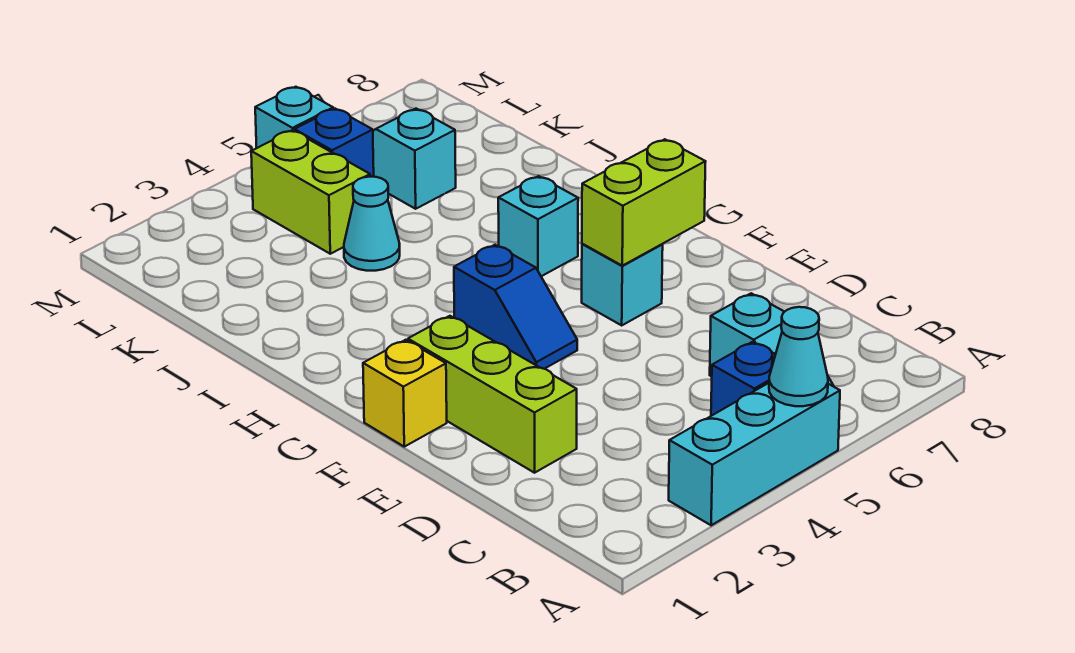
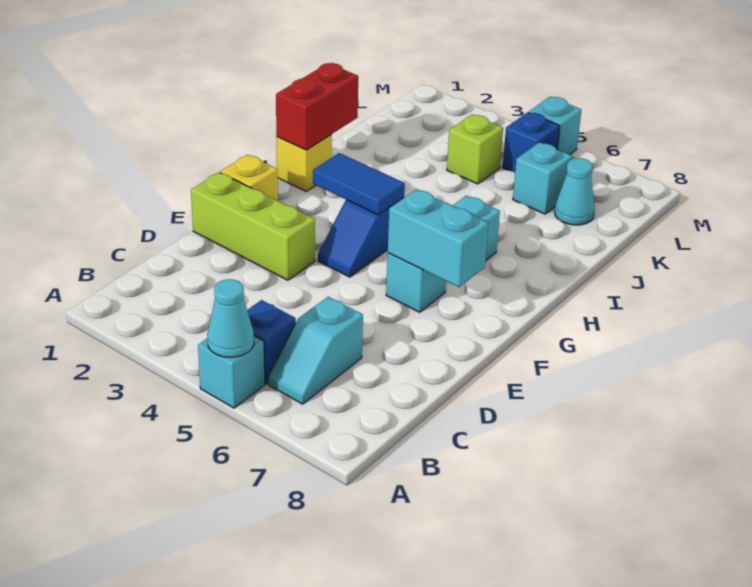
cyan 1x3 brick [669,383,840,525] -> cyan 1x1 brick [198,336,265,408]
lime 1x3 brick [408,316,577,473] -> lime 1x3 brick turned to [191,172,315,280]
lime 1x2 brick [582,139,706,266] -> cyan 1x2 brick [388,190,489,287]
none -> blue 1x2 tile [313,153,405,215]
none -> yellow 1x1 brick [276,134,332,191]
none -> red 1x2 brick [276,63,358,150]
cyan 1x1 cone [344,177,400,271] -> cyan 1x1 cone moved to [555,158,595,225]
lime 1x2 brick [251,130,370,254] -> lime 1x1 brick [447,115,503,184]

